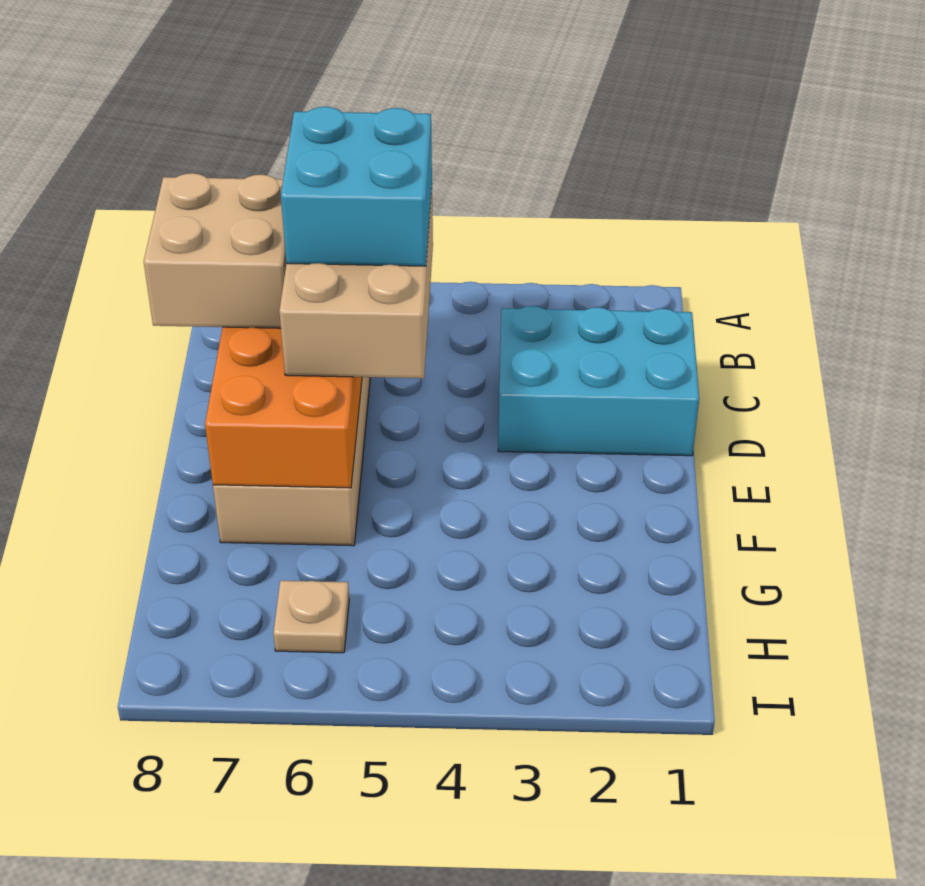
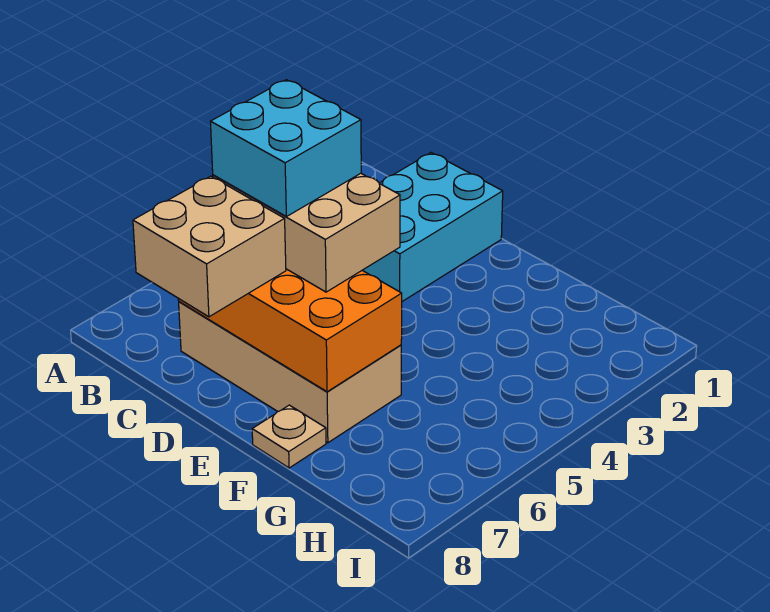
tan 1x1 plate [273,581,349,653] -> tan 1x1 plate moved to [252,405,326,468]

